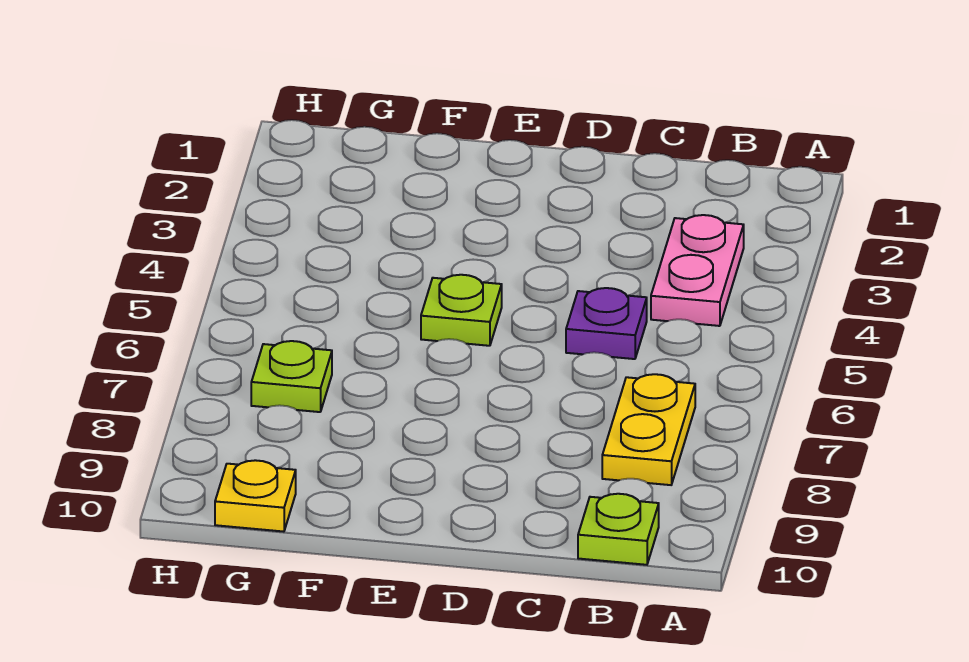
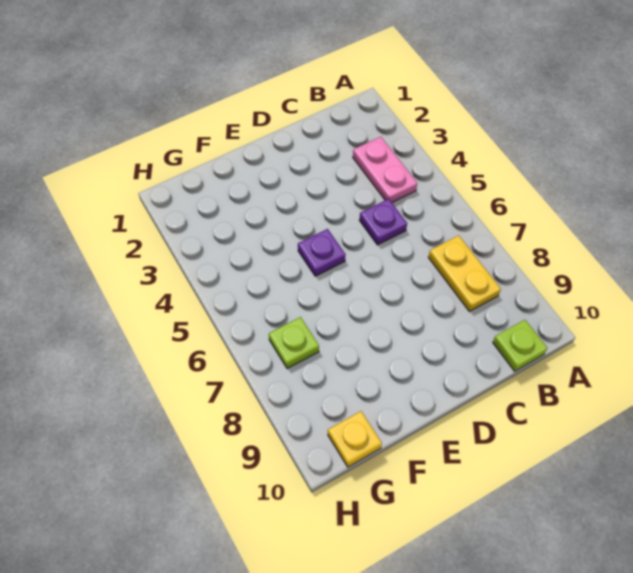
lime 1x1 plate [421,275,502,346] -> purple 1x1 plate [298,229,346,276]

